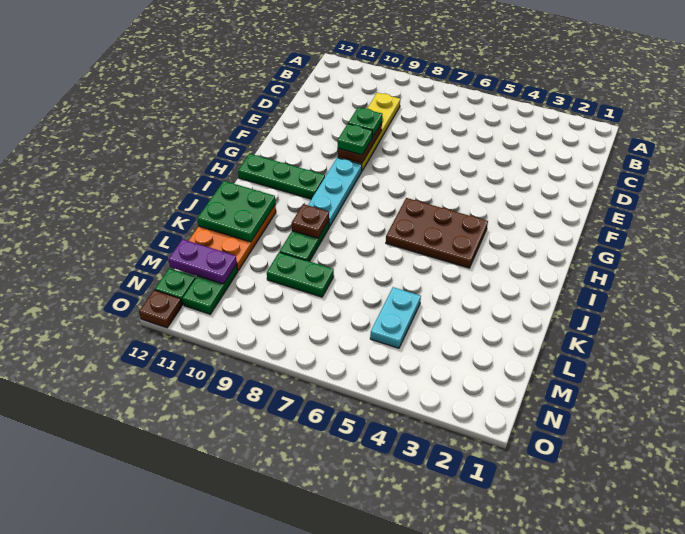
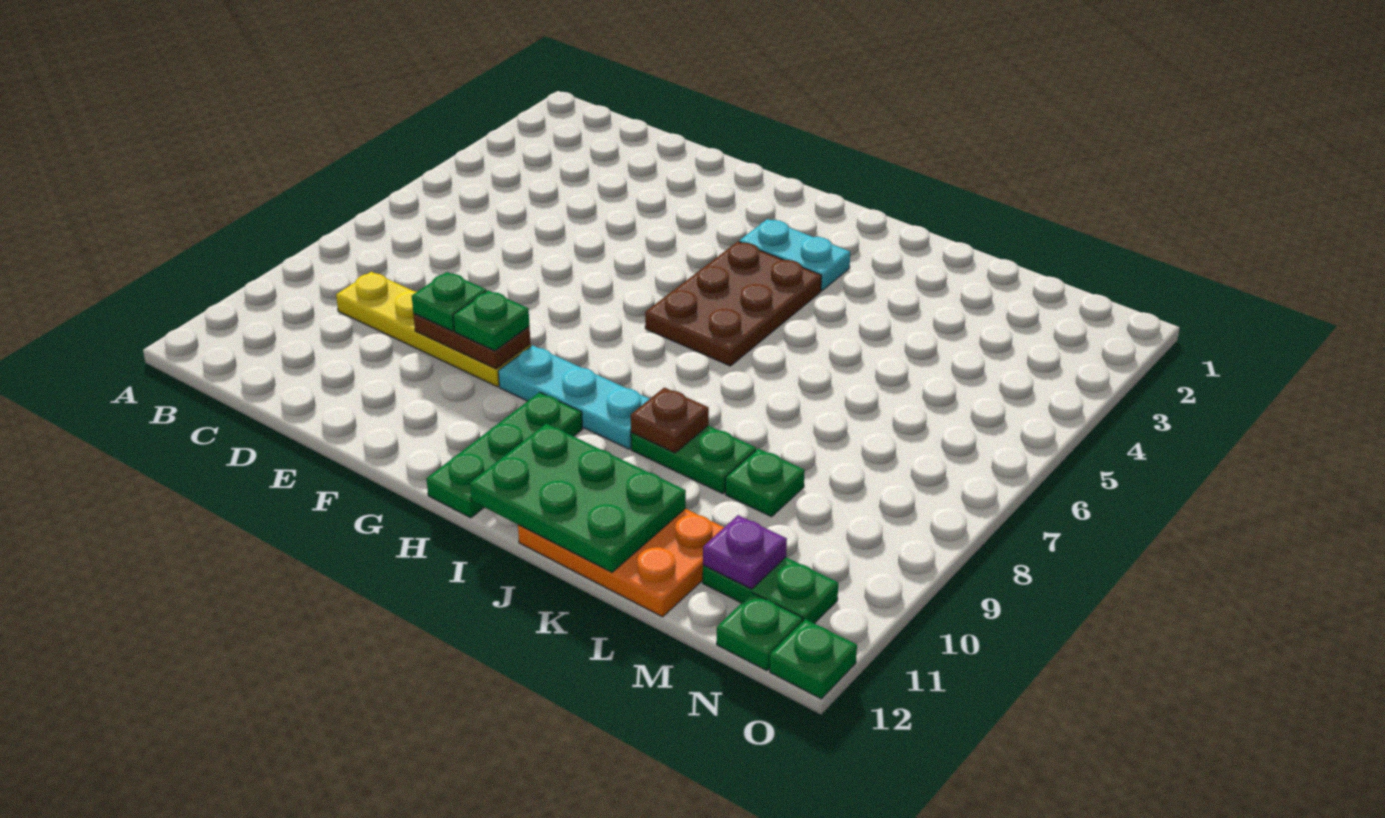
green 2x2 plate [197,181,275,242] -> green 2x3 plate [470,424,686,572]
cyan 1x2 plate [370,287,421,348] -> cyan 1x2 plate moved to [739,219,850,291]
green 1x2 plate [267,252,334,297] -> green 1x1 plate [725,449,805,517]
purple 1x2 plate [168,239,237,284] -> purple 1x1 plate [703,515,787,589]
brown 1x1 plate [139,290,182,328] -> green 1x1 plate [770,619,857,699]

